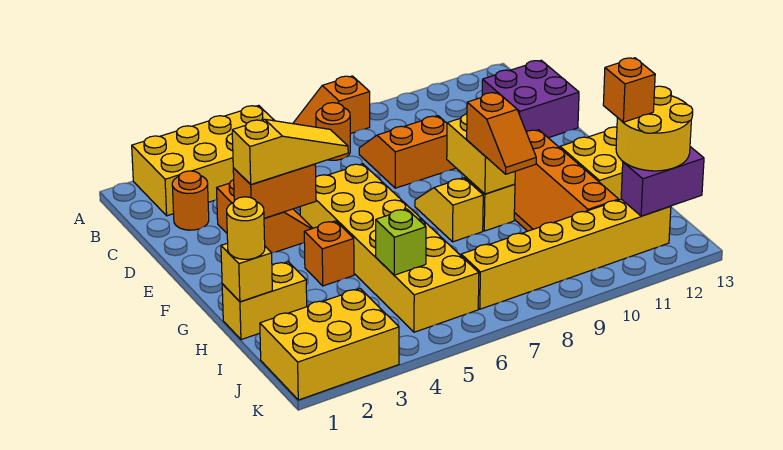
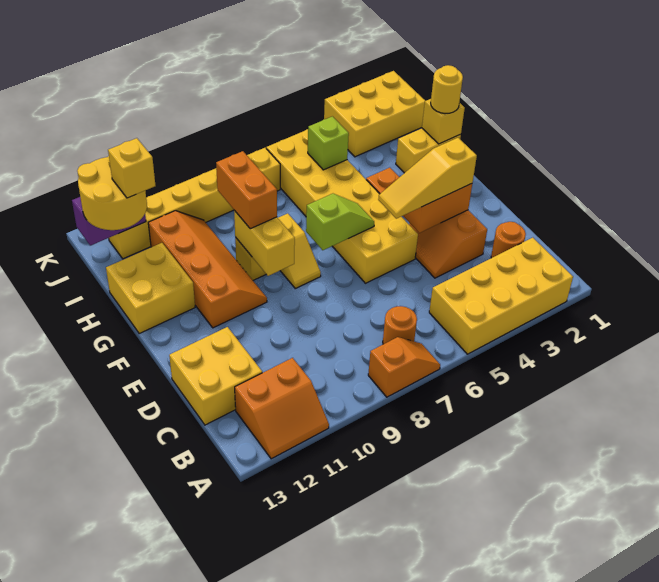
orange 2x2 slope [359,116,456,188] -> orange 2x2 slope moved to [235,358,329,459]
purple 2x2 brick [482,60,579,138] -> yellow 2x2 brick [169,327,262,425]
none -> lime 1x2 slope [306,193,374,250]
orange 1x2 slope [467,92,536,174] -> orange 1x2 brick [216,151,277,229]
orange 1x1 brick [603,58,655,122] -> yellow 1x1 brick [108,138,155,198]

